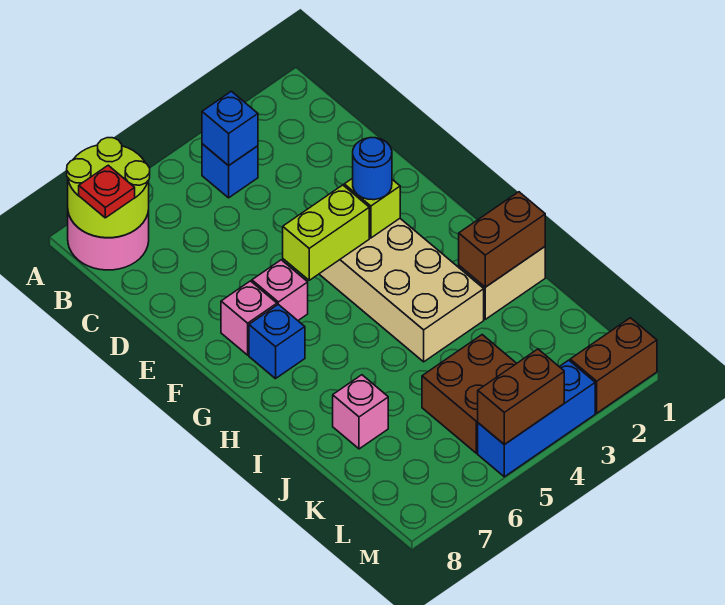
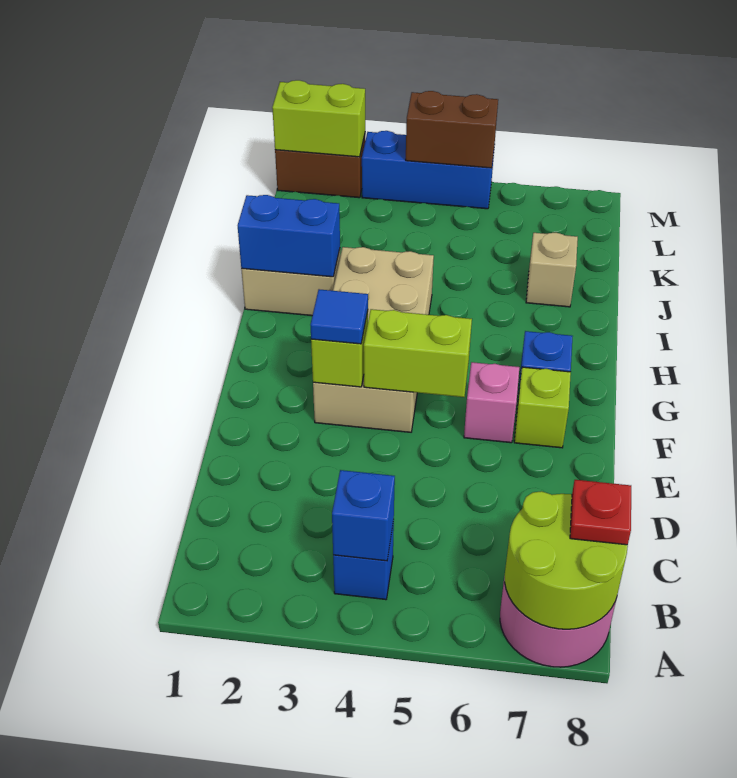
blue 1x1 round brick [353,138,392,200] -> blue 1x1 tile [311,289,368,344]
pink 1x1 brick [221,281,277,355] -> lime 1x1 brick [514,367,571,448]
brown 1x2 brick [459,192,545,287] -> blue 1x2 brick [238,195,340,277]
pink 1x1 brick [333,375,388,449] -> tan 1x1 brick [526,233,578,307]
brown 2x2 brick [422,335,517,453] -> none
none -> lime 1x2 brick [272,80,365,157]

